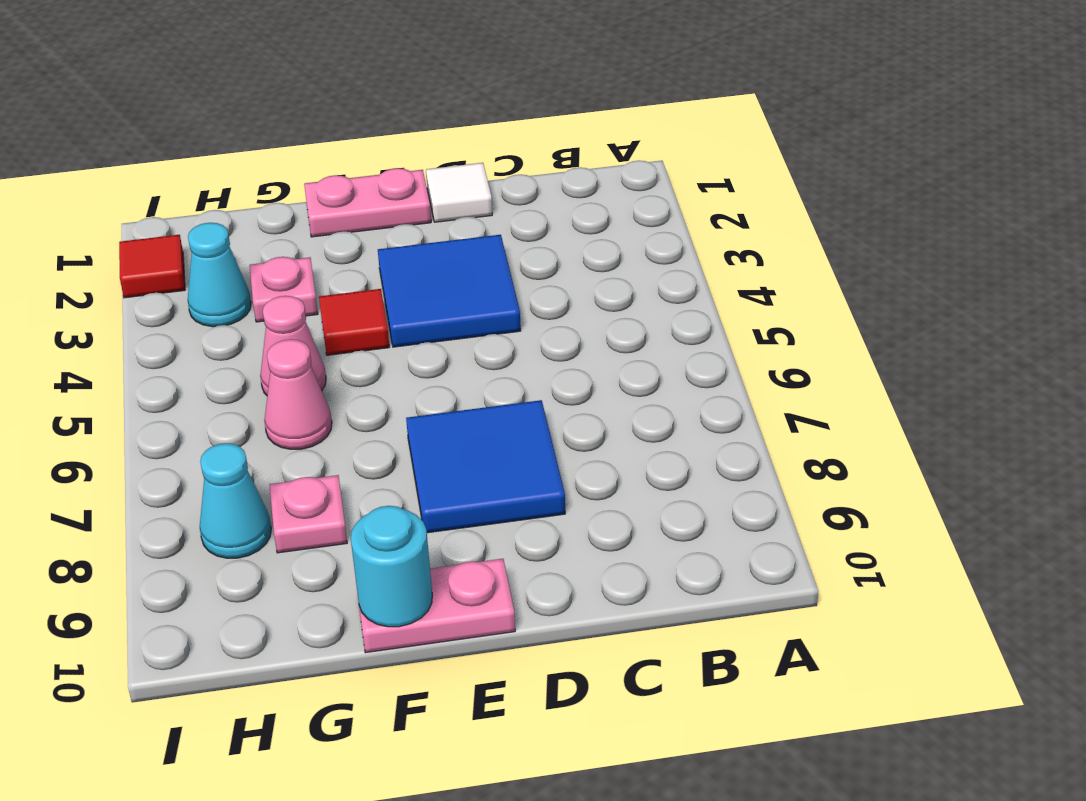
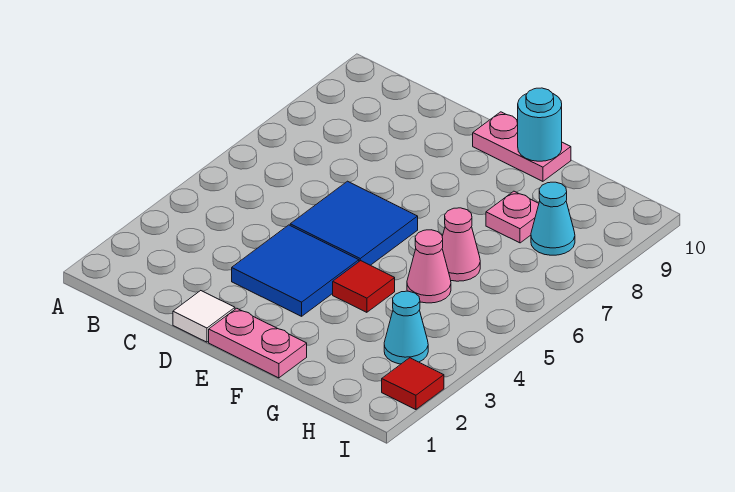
blue 2x2 tile [406,400,565,533] -> blue 2x2 tile moved to [290,181,418,265]
pink 1x1 plate [250,257,318,322] -> none

